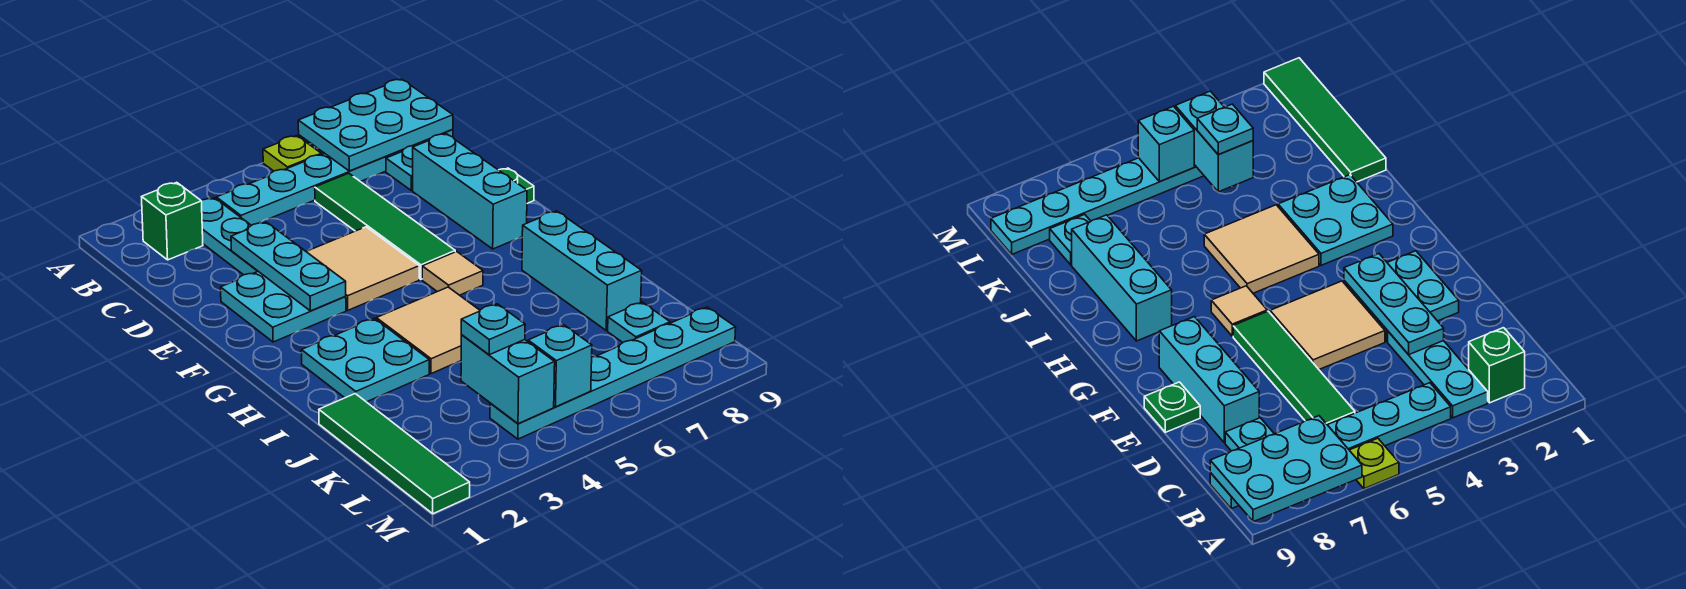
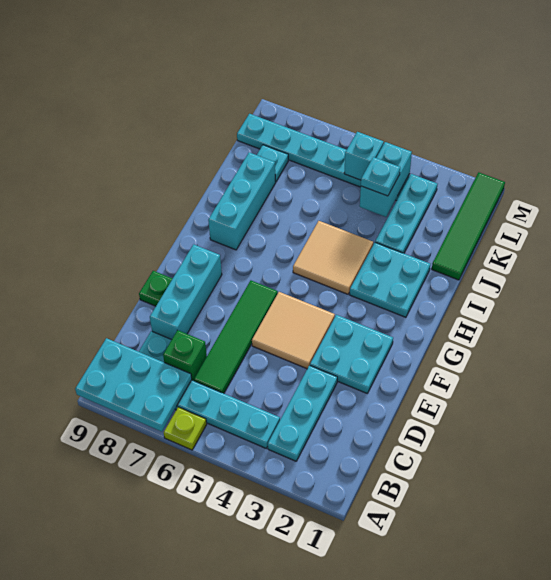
green 1x1 brick [142,182,203,260] -> green 1x1 brick moved to [163,330,207,381]
cyan 1x3 plate [231,222,346,311] -> cyan 1x3 plate moved to [375,174,437,253]
tan 1x1 tile [422,252,483,295] -> none

